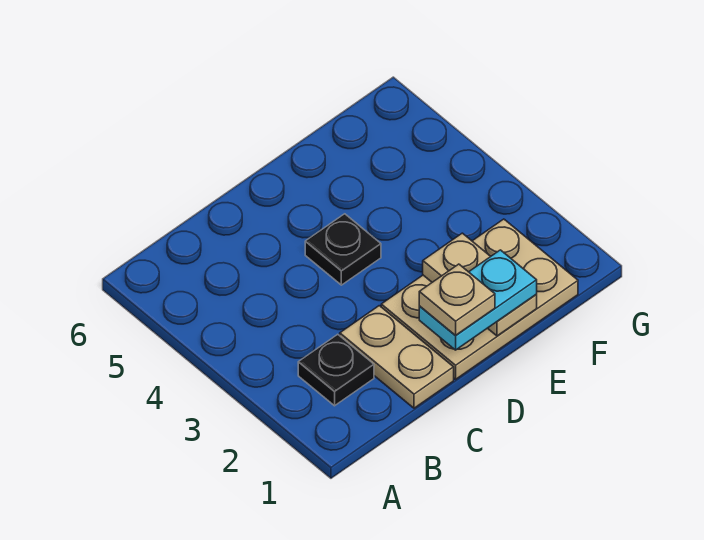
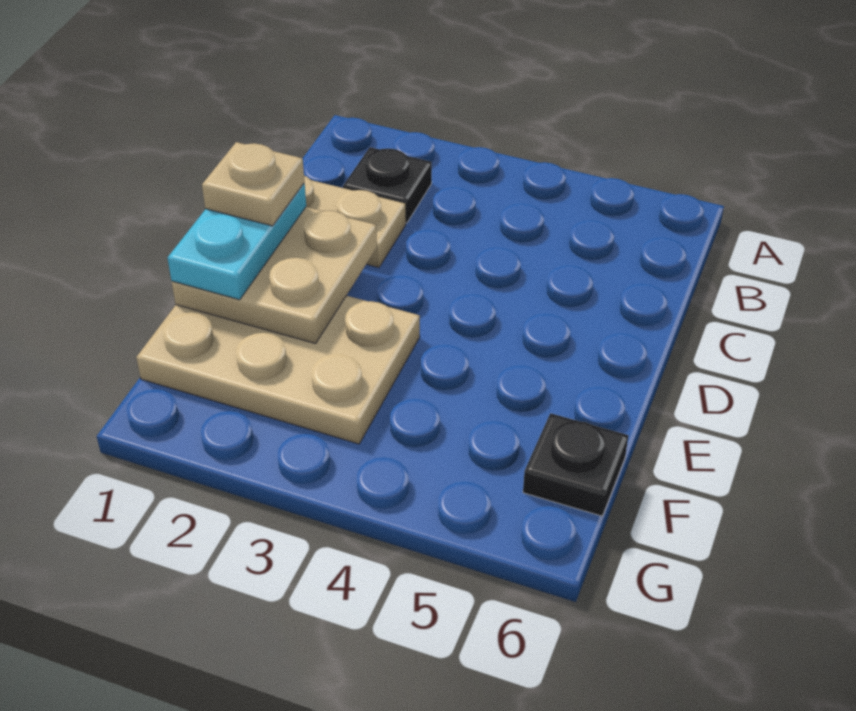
tan 2x3 plate [381,219,578,379] -> tan 2x3 plate turned to [136,296,420,444]
black 1x1 plate [305,214,381,285] -> black 1x1 plate moved to [523,413,629,516]
tan 1x2 plate [423,233,537,336] -> tan 2x2 plate [172,207,377,344]

